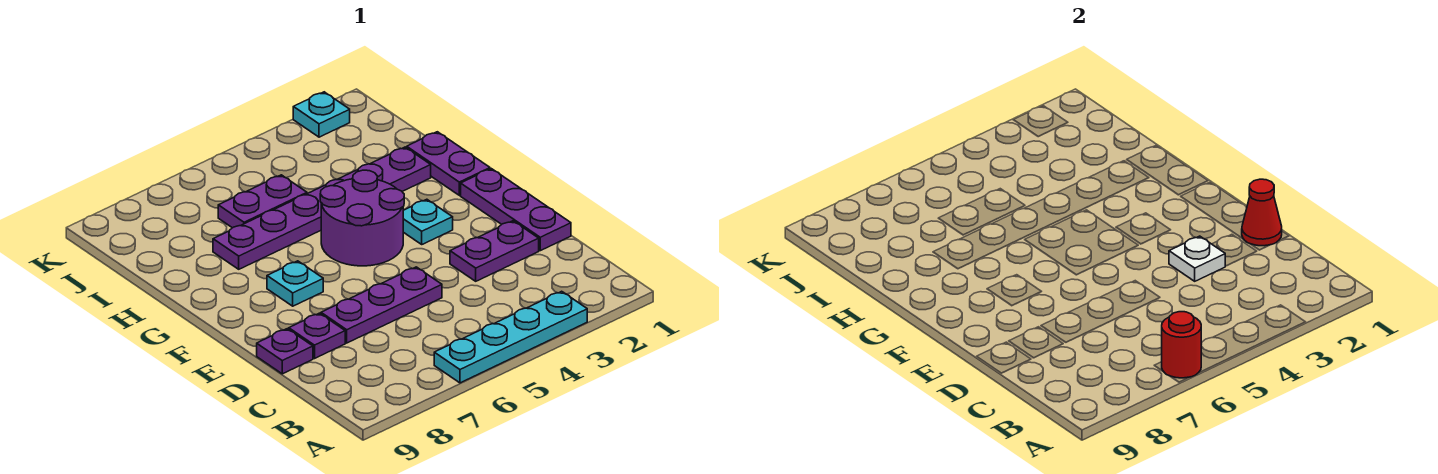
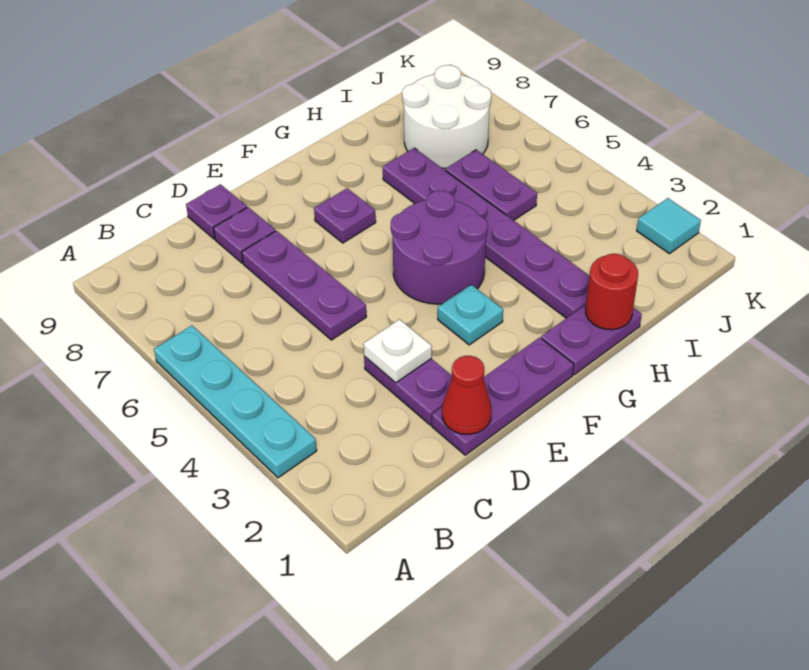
red 1x1 round brick [1162,312,1201,378] -> red 1x1 round brick moved to [586,254,638,330]
cyan 1x1 plate [267,261,323,306] -> purple 1x1 plate [314,188,376,243]
none -> white 2x2 round brick [402,65,491,168]
cyan 1x1 plate [293,92,350,137] -> cyan 1x1 tile [637,198,701,254]

